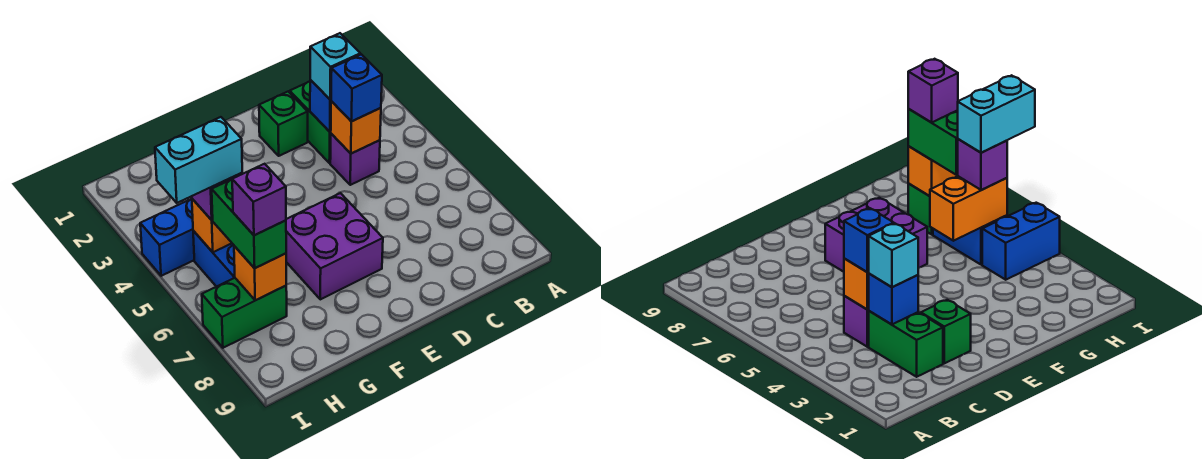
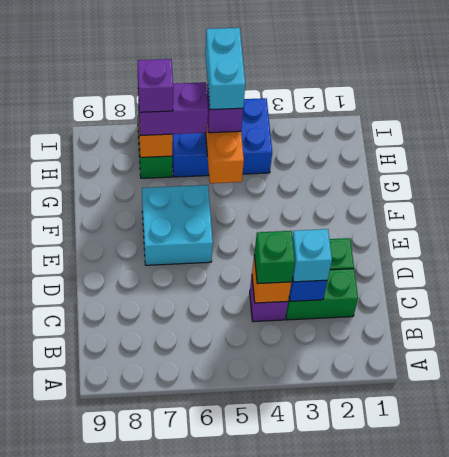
blue 1x1 brick [331,54,382,121] -> green 1x1 brick [254,231,295,284]
purple 2x2 brick [286,193,383,299] -> cyan 2x2 brick [142,185,213,265]
green 1x2 brick [212,179,286,268] -> purple 1x2 brick [138,82,208,135]

